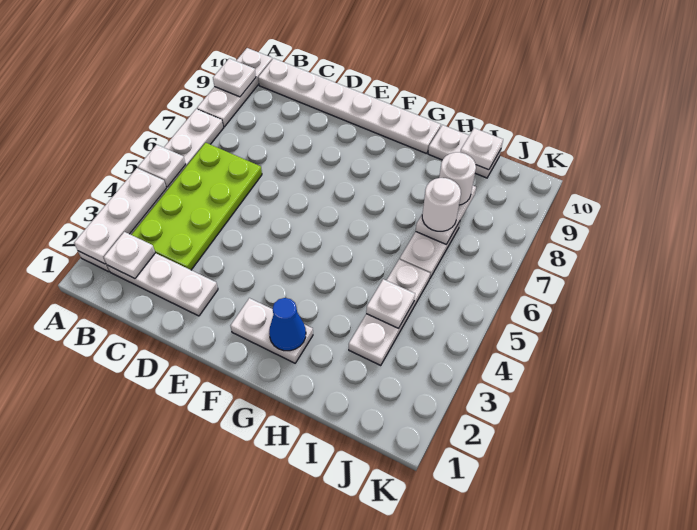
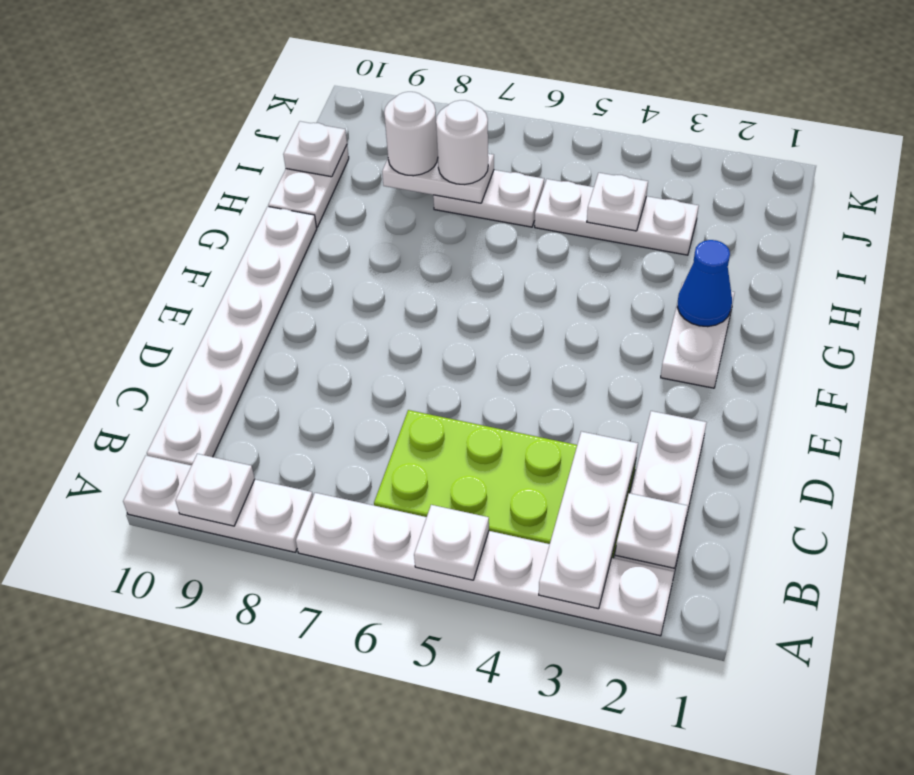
white 1x3 plate [74,168,166,264] -> white 1x3 plate turned to [539,431,638,609]

